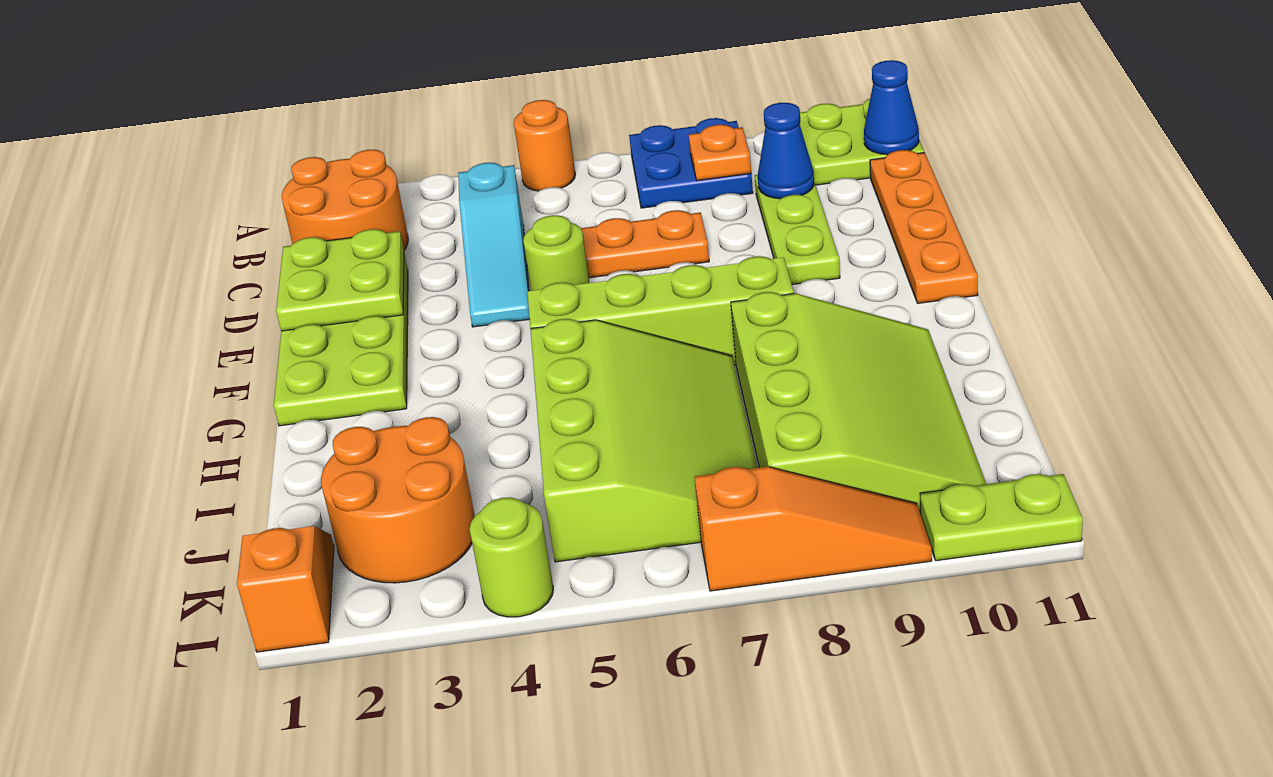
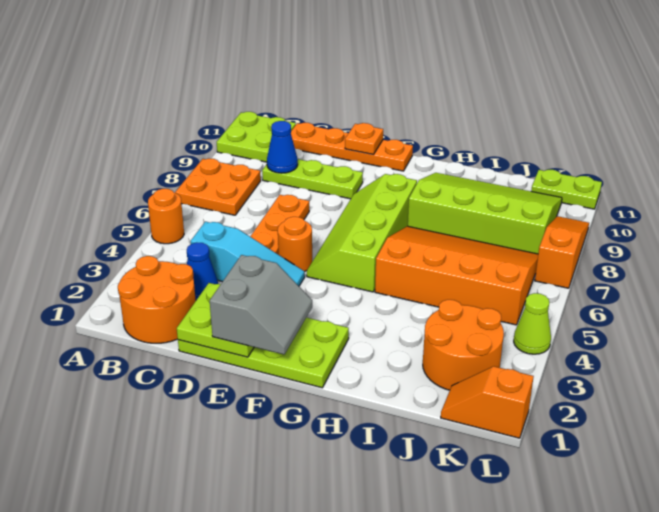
blue 2x2 plate [629,118,753,208] -> orange 2x2 plate [175,159,261,215]
orange 1x1 plate [689,125,751,180] -> orange 1x1 plate moved to [345,123,383,155]
blue 1x1 cone [864,60,919,155] -> blue 1x1 cone moved to [187,242,218,300]
none -> grey 2x2 slope [210,255,312,354]
lime 1x1 round brick [523,215,589,291] -> orange 1x1 round brick [278,217,312,271]
lime 3x4 slope [530,319,758,562] -> orange 3x4 slope [375,226,538,325]
lime 1x1 round brick [470,497,553,617] -> lime 1x1 cone [514,293,551,354]
lime 1x2 plate [920,474,1083,561] -> lime 1x2 plate turned to [531,170,602,209]

